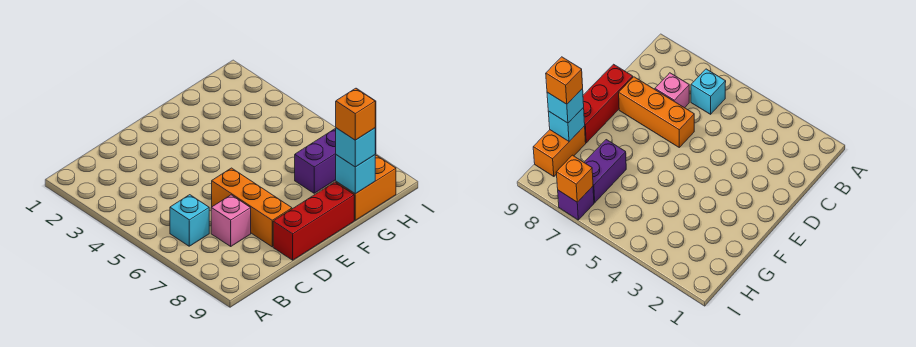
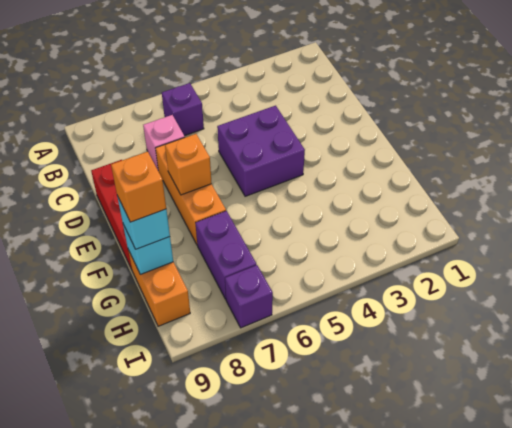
cyan 1x1 brick [170,195,209,246] -> purple 1x1 brick [162,83,204,136]
none -> purple 2x2 brick [217,106,305,196]
orange 1x3 brick [212,168,292,247] -> orange 1x3 brick turned to [156,140,226,244]
orange 1x1 brick [556,155,593,202] -> orange 1x1 brick moved to [165,134,212,195]

